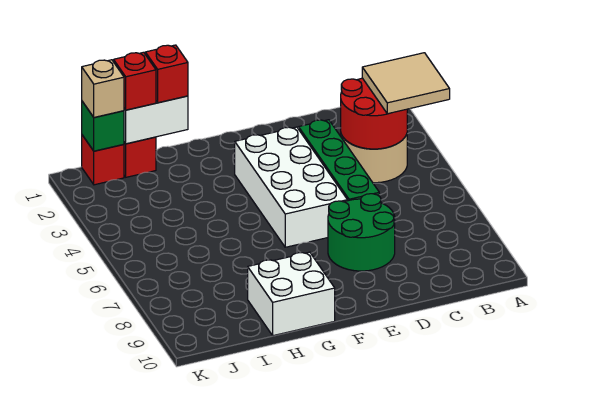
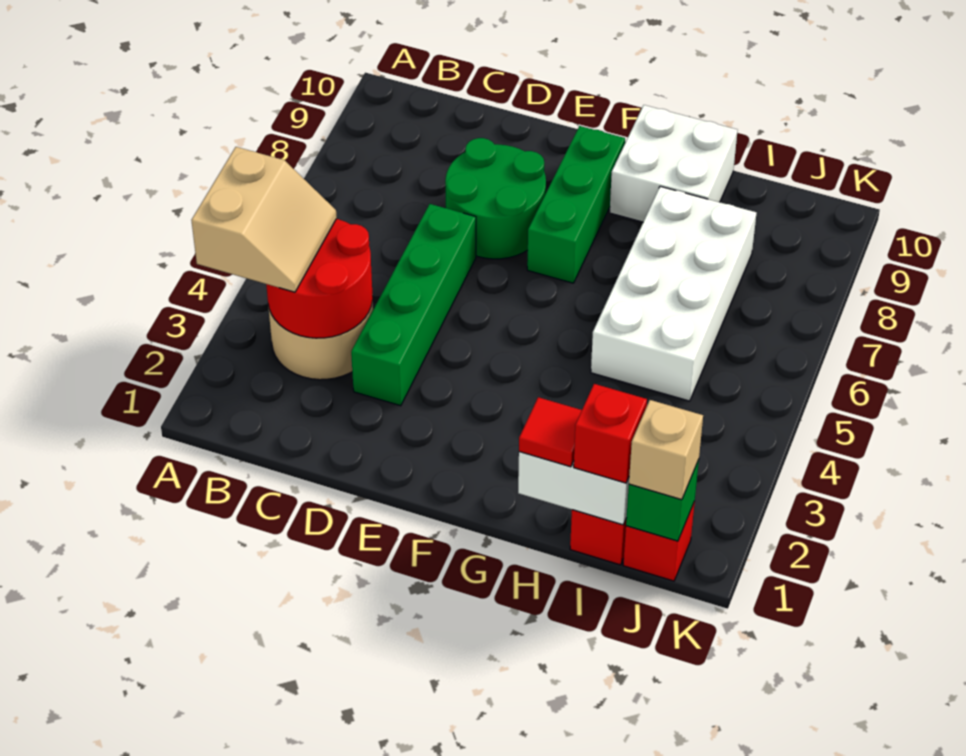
tan 2x2 tile [362,53,450,114] -> tan 2x2 slope [191,147,337,292]
white 2x4 brick [235,127,347,247] -> white 2x4 brick moved to [591,186,757,401]
none -> green 1x3 brick [527,126,625,283]
red 1x1 brick [145,45,188,103] -> red 1x1 tile [519,397,582,467]

